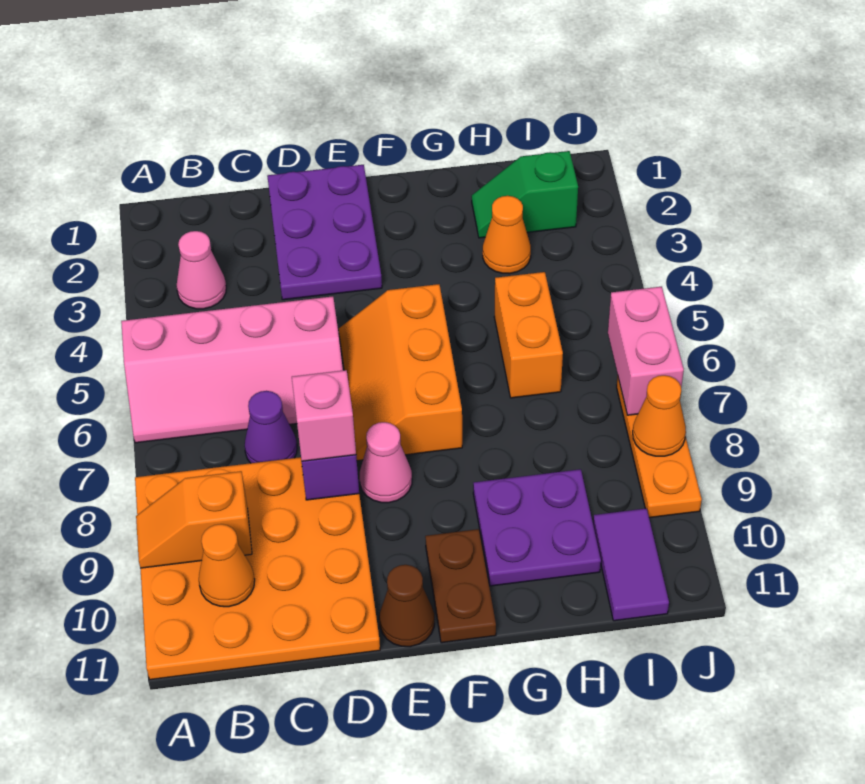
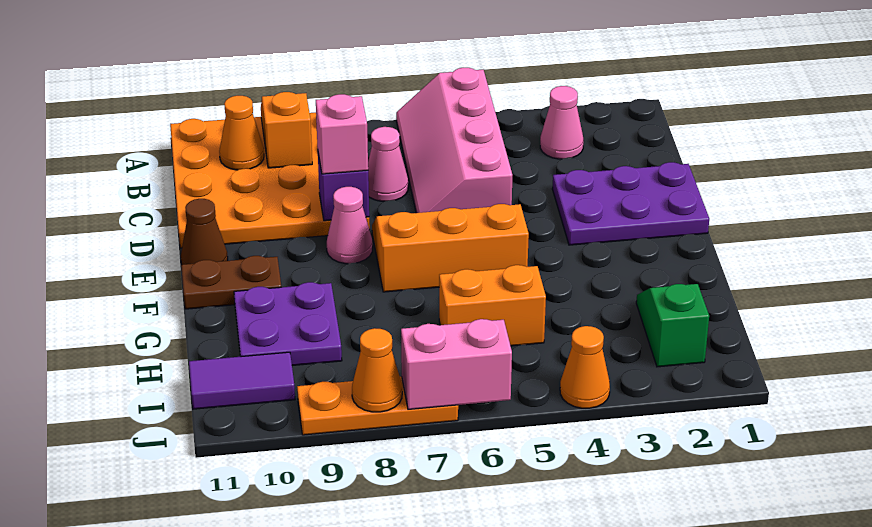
purple 1x1 cone [245,391,297,463] -> pink 1x1 cone [368,127,408,201]
orange 1x1 cone [483,196,531,274] -> orange 1x1 cone moved to [560,326,610,408]

